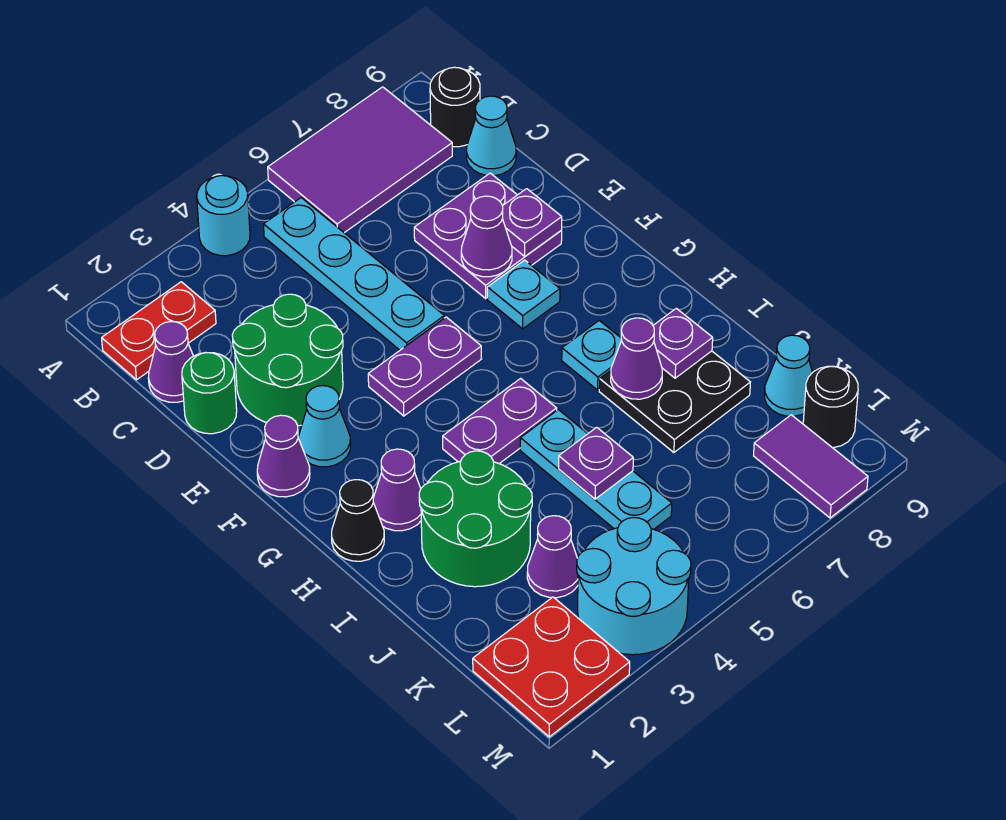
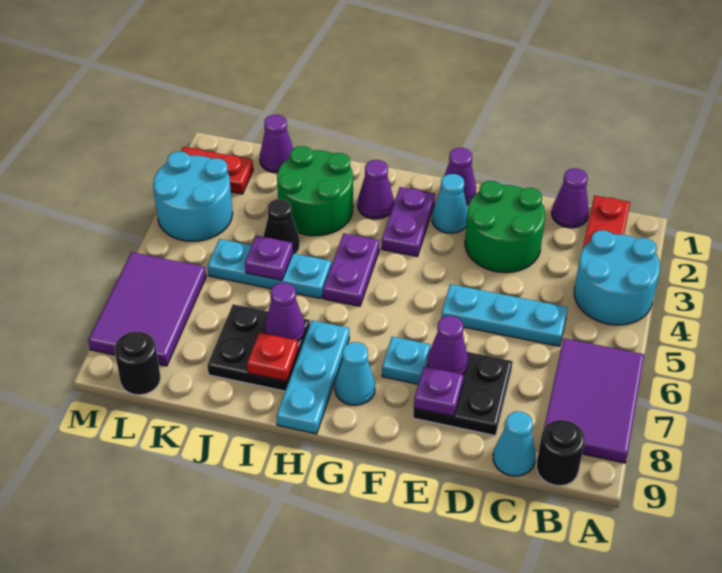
cyan 1x1 round brick [197,176,250,256] -> cyan 2x2 round brick [574,230,660,325]
cyan 1x4 plate [264,198,444,350] -> cyan 1x3 plate [441,284,568,346]
green 1x1 round brick [182,353,237,434] -> none
purple 2x2 plate [414,173,562,298] -> black 2x2 plate [413,352,513,436]
purple 1x2 plate [368,317,481,416] -> purple 1x2 plate moved to [382,187,435,256]
black 1x1 cone [332,480,384,561] -> black 1x1 cone moved to [263,199,300,254]
cyan 1x1 plate [562,321,622,390] -> cyan 1x3 plate [277,320,349,434]
purple 1x1 plate [653,308,713,378] -> red 1x1 plate [247,332,298,381]
purple 1x1 cone [527,516,578,598] -> purple 1x1 cone moved to [260,115,293,173]
cyan 1x1 cone [765,335,812,416] -> cyan 1x1 cone moved to [335,342,375,405]
red 2x2 plate [473,597,630,737] -> red 1x2 plate [181,147,253,194]
purple 1x2 tile [754,415,868,518] -> purple 2x3 tile [88,252,206,366]

